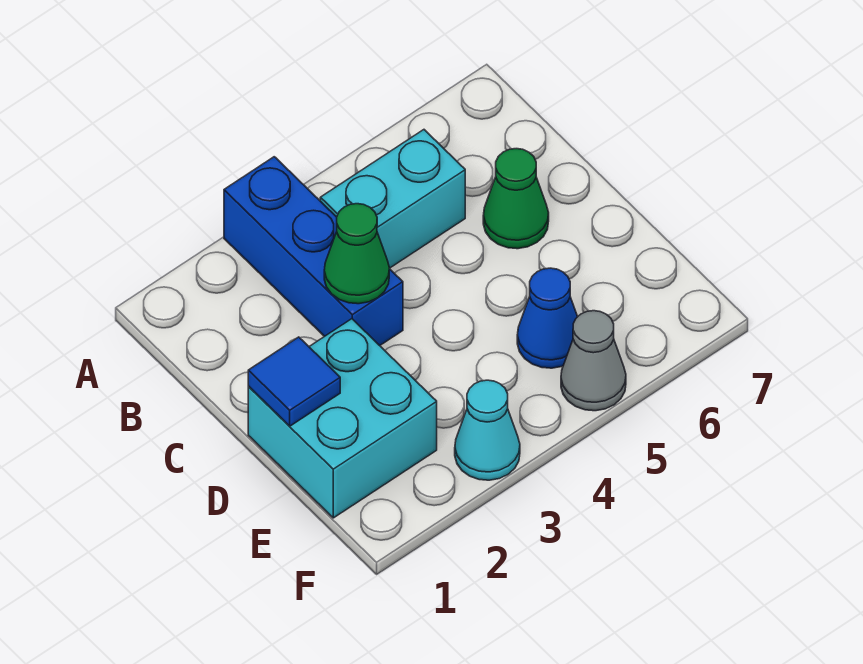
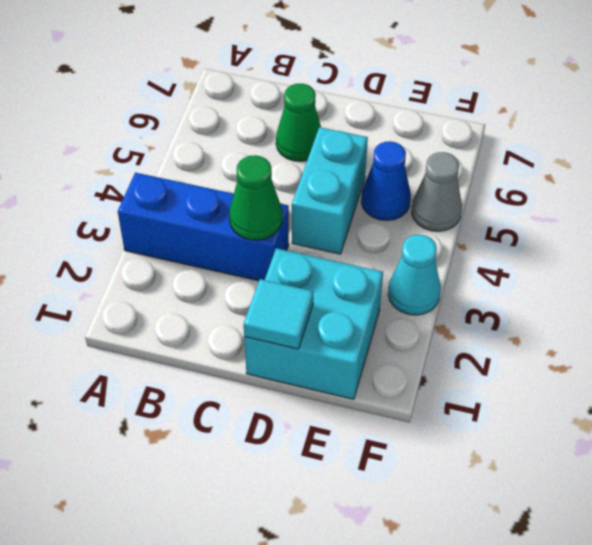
cyan 1x2 brick [320,130,465,268] -> cyan 1x2 brick moved to [292,127,368,254]
blue 1x1 tile [248,337,340,426] -> cyan 1x1 tile [244,279,314,349]

